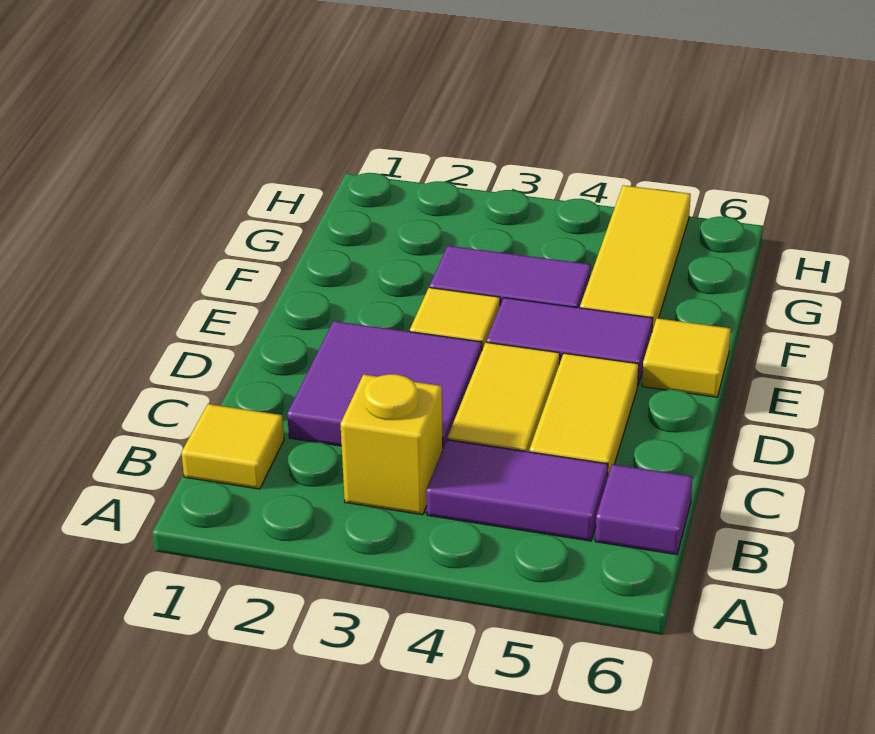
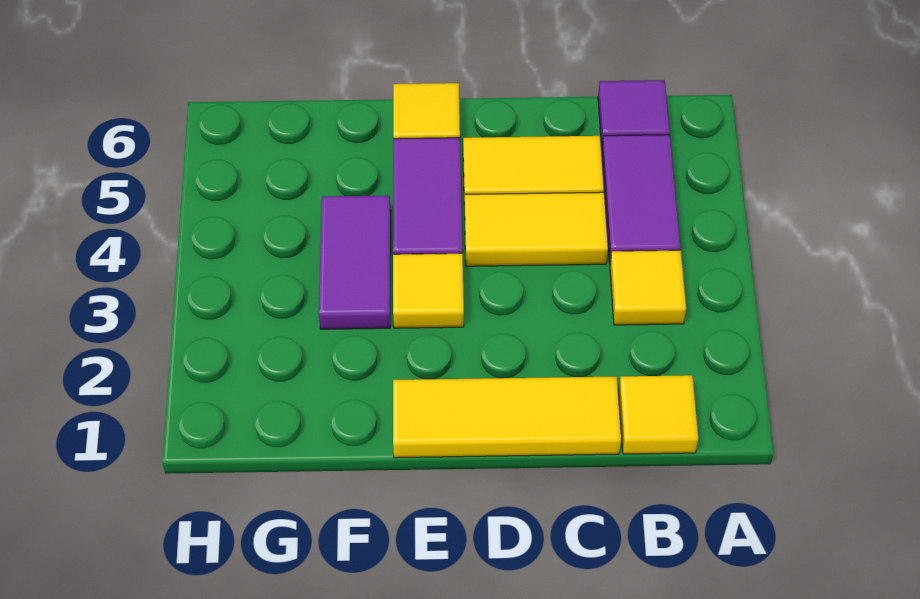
yellow 1x1 brick [341,374,443,515] -> yellow 1x1 tile [610,250,686,325]
purple 2x2 tile [287,321,482,447] -> none
yellow 1x3 tile [580,185,691,331] -> yellow 1x3 tile moved to [393,376,621,458]

